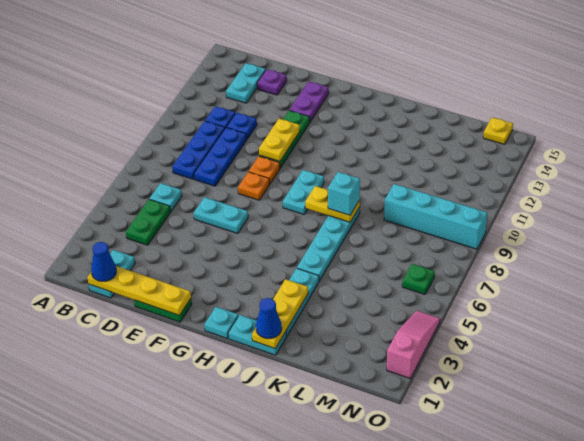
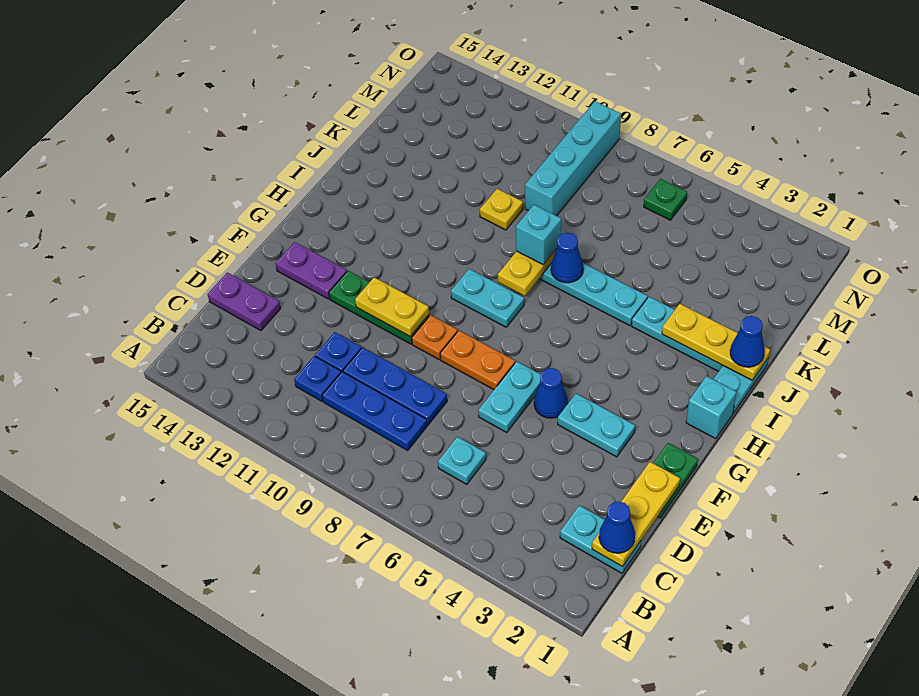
yellow 1x4 plate [87,266,191,315] -> yellow 1x3 plate [592,462,680,567]
green 1x2 plate [126,199,170,245] -> none
cyan 1x2 plate [226,63,266,103] -> cyan 1x2 plate moved to [558,394,635,457]
purple 1x1 plate [257,69,287,95] -> purple 1x2 plate [208,273,281,331]
none -> blue 1x1 cone [534,368,568,418]
orange 1x1 plate [238,172,269,200] -> orange 1x2 plate [440,331,515,390]
cyan 1x1 plate [204,307,238,339] -> cyan 1x1 brick [686,376,736,439]
none -> blue 1x1 cone [551,233,583,283]
yellow 1x1 plate [483,117,513,144] -> yellow 1x1 plate moved to [480,189,523,230]
pink 1x3 slope [387,311,440,379] -> none

